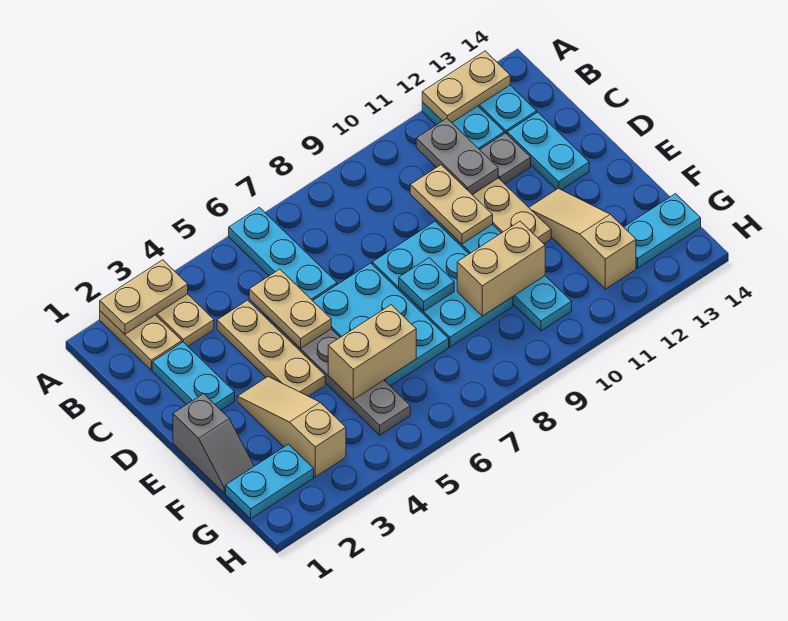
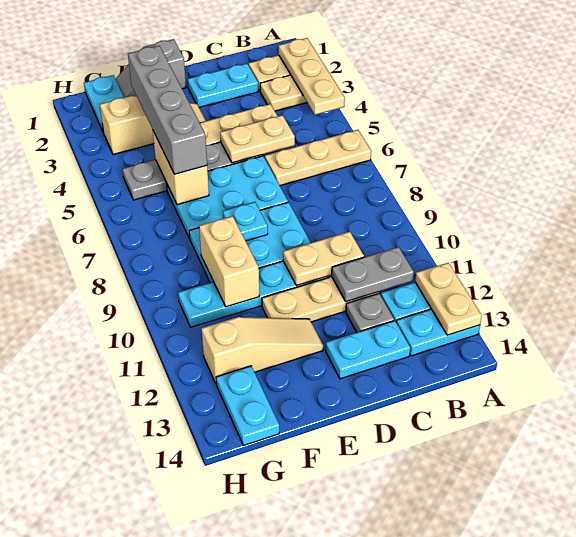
tan 1x2 plate [100,260,188,334] -> tan 1x3 plate [279,38,345,115]
cyan 1x3 plate [229,207,337,301] -> tan 1x3 plate [265,130,371,186]
none -> grey 1x4 brick [128,46,207,174]

